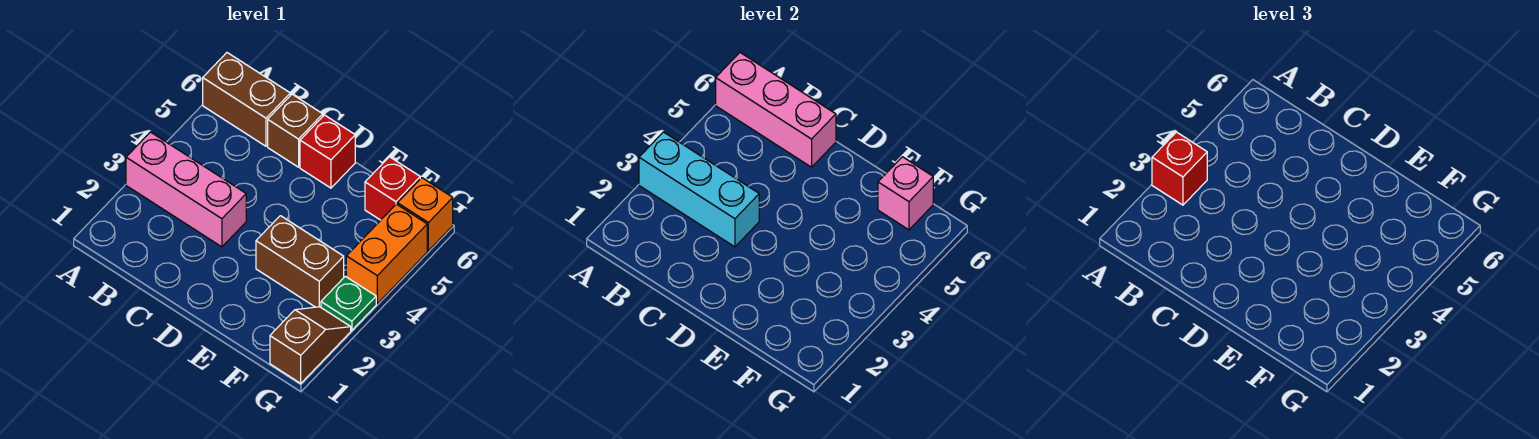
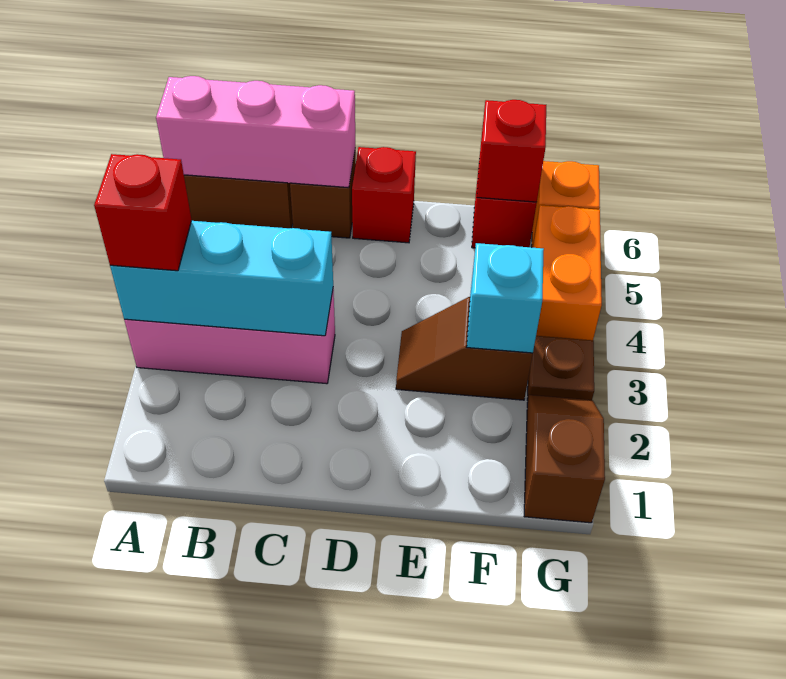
brown 1x2 brick [256,216,344,307] -> brown 1x2 slope [396,297,533,400]
none -> cyan 1x1 brick [467,243,544,353]
pink 1x1 brick [878,157,933,230] -> red 1x1 brick [477,100,546,202]
green 1x1 plate [321,276,376,330] -> brown 1x1 plate [527,336,594,401]

